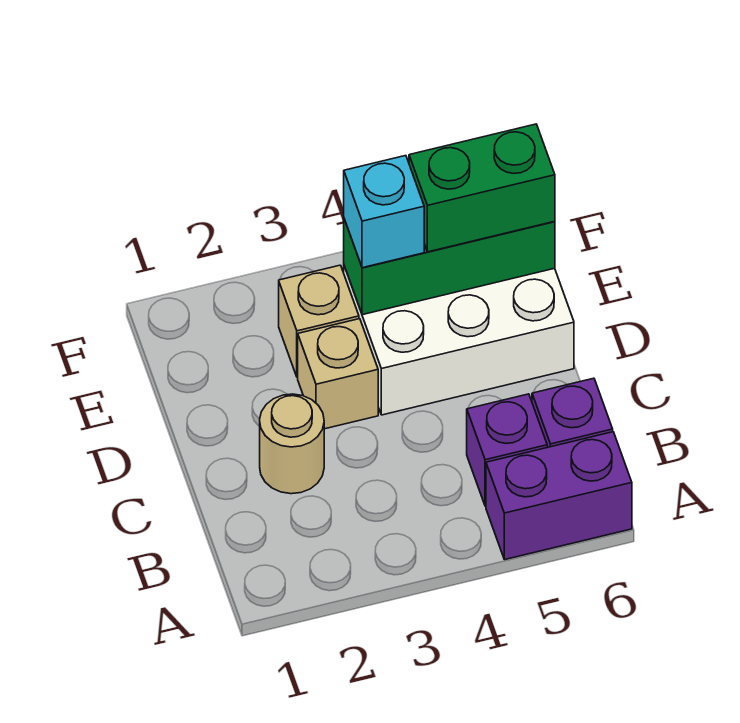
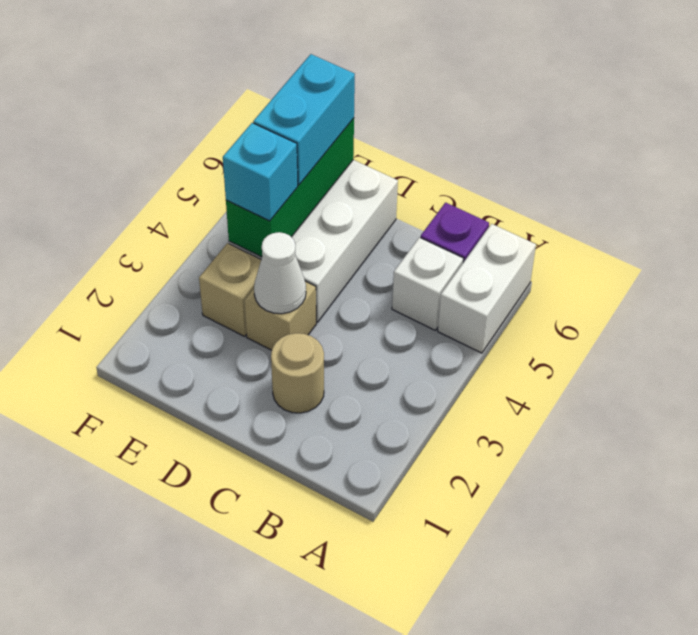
purple 1x2 brick [486,432,632,560] -> white 1x2 brick [438,224,536,353]
purple 1x1 brick [467,394,547,506] -> white 1x1 brick [392,237,464,330]
none -> white 1x1 cone [254,232,306,314]
green 1x2 brick [409,124,555,252] -> cyan 1x2 brick [253,54,355,185]

